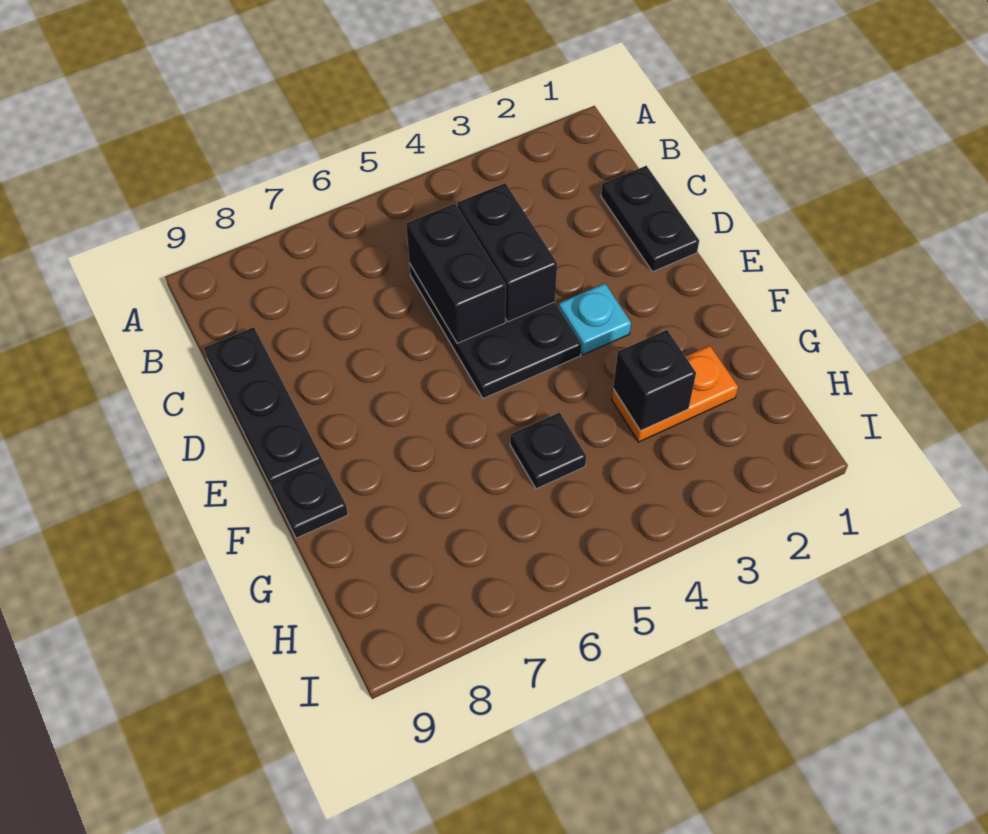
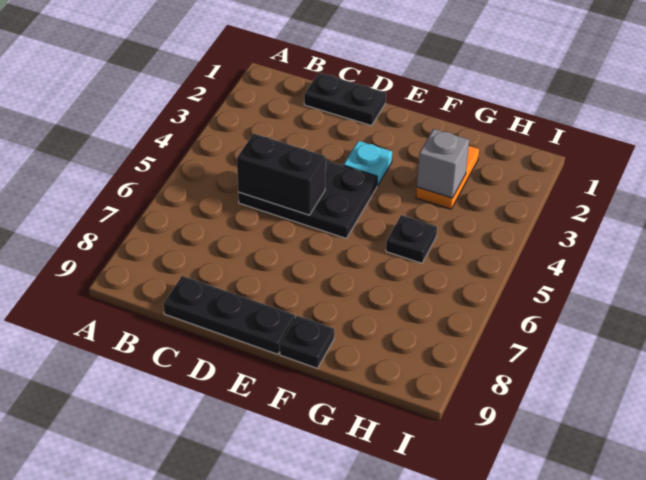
black 1x2 brick [458,183,557,322] -> none
black 1x1 brick [613,330,696,431] -> grey 1x1 brick [417,129,469,198]

